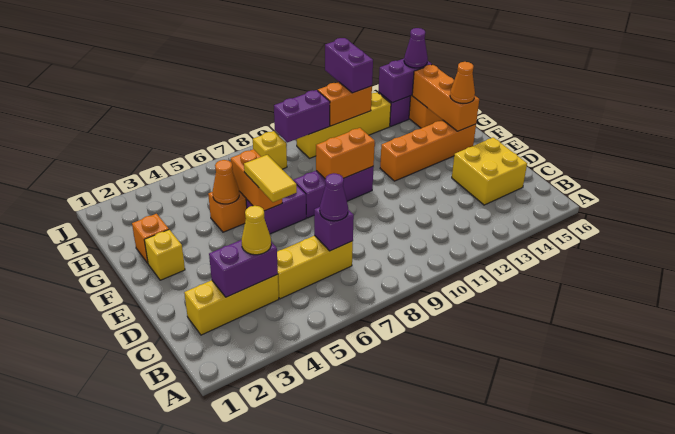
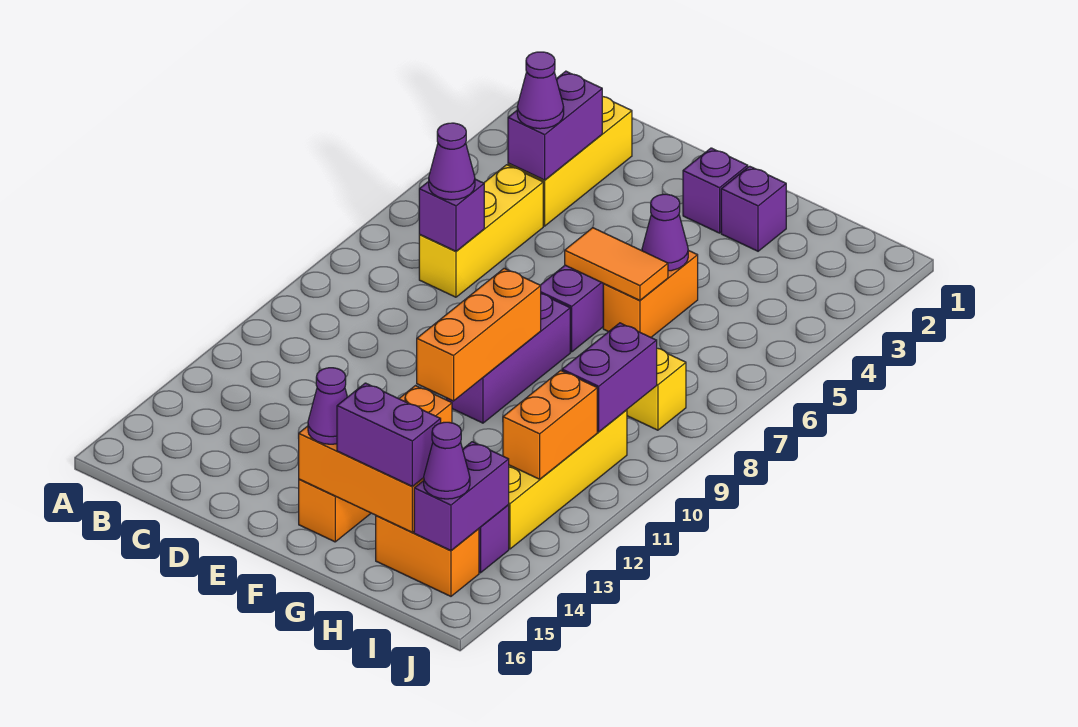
yellow 1x1 cone [241,206,271,255] -> purple 1x1 cone [517,52,564,129]
yellow 2x2 brick [452,137,527,205] -> none
yellow 1x2 tile [244,155,297,202] -> none
yellow 1x1 brick [144,229,185,280] -> purple 1x1 brick [683,148,748,233]
orange 1x2 brick [231,149,282,211] -> orange 1x2 tile [565,228,668,300]
orange 1x2 brick [316,128,375,179] -> orange 1x3 brick [417,268,541,401]
orange 1x1 cone [450,62,475,103] -> purple 1x1 cone [308,368,347,444]
orange 1x1 brick [132,214,169,263] -> purple 1x1 brick [721,166,786,251]
orange 1x1 cone [213,160,239,204] -> purple 1x1 cone [642,194,688,271]
purple 1x2 brick [325,38,373,93] -> purple 1x2 brick moved to [337,383,441,486]

